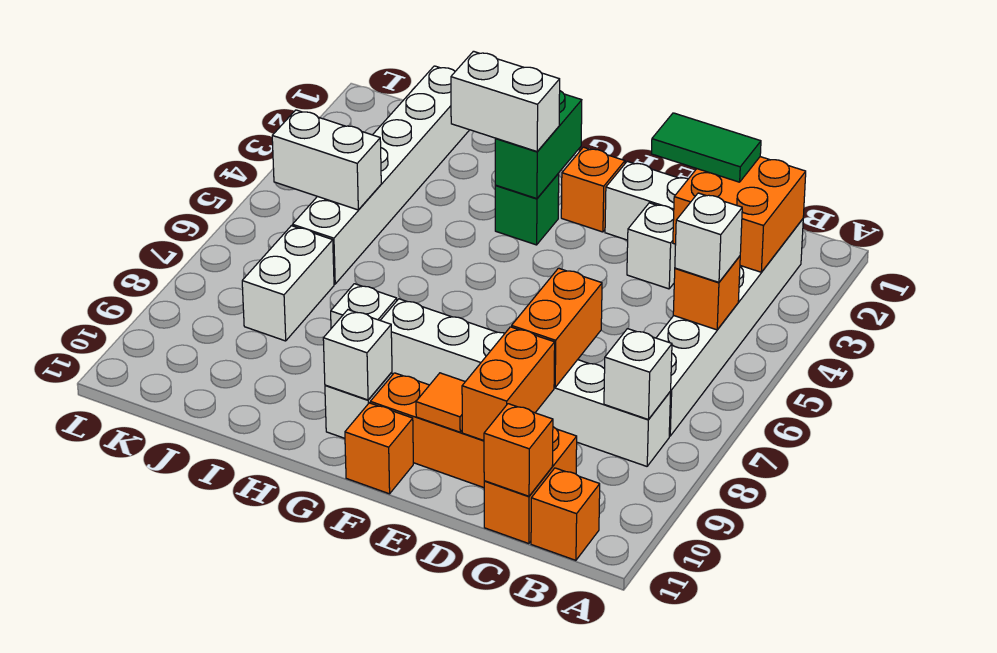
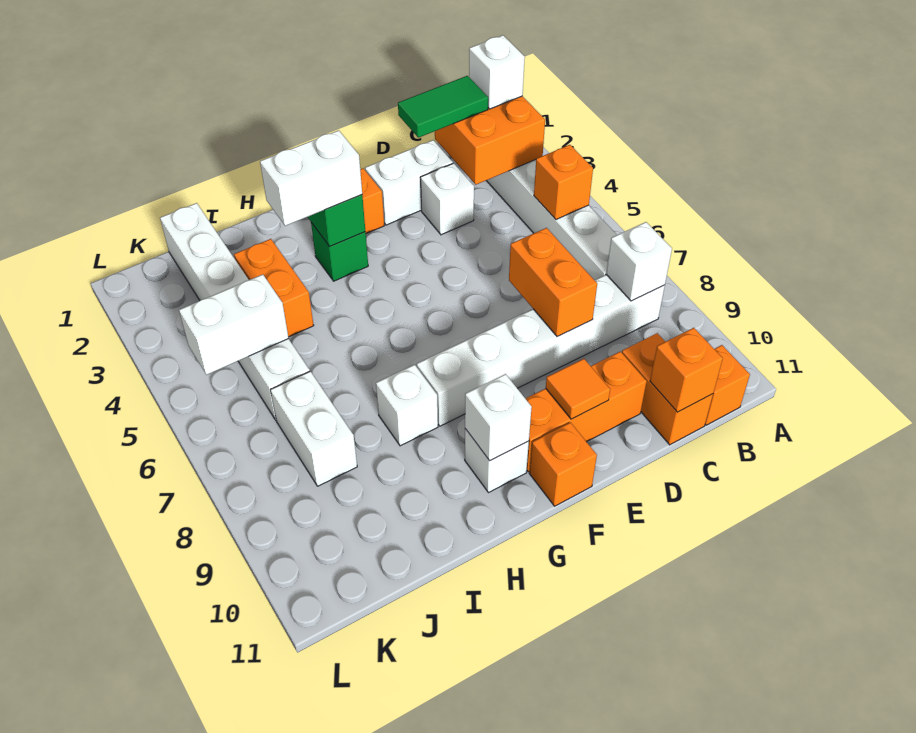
white 1x1 brick [675,193,742,282] -> white 1x1 brick moved to [469,35,525,109]
orange 1x2 brick [462,327,555,441] -> orange 1x2 brick moved to [234,239,314,337]

